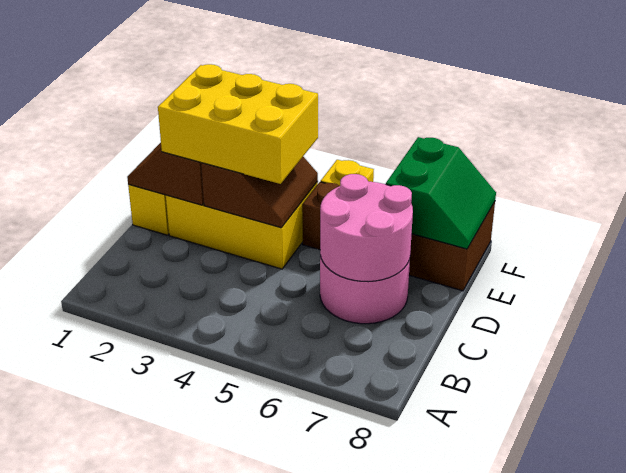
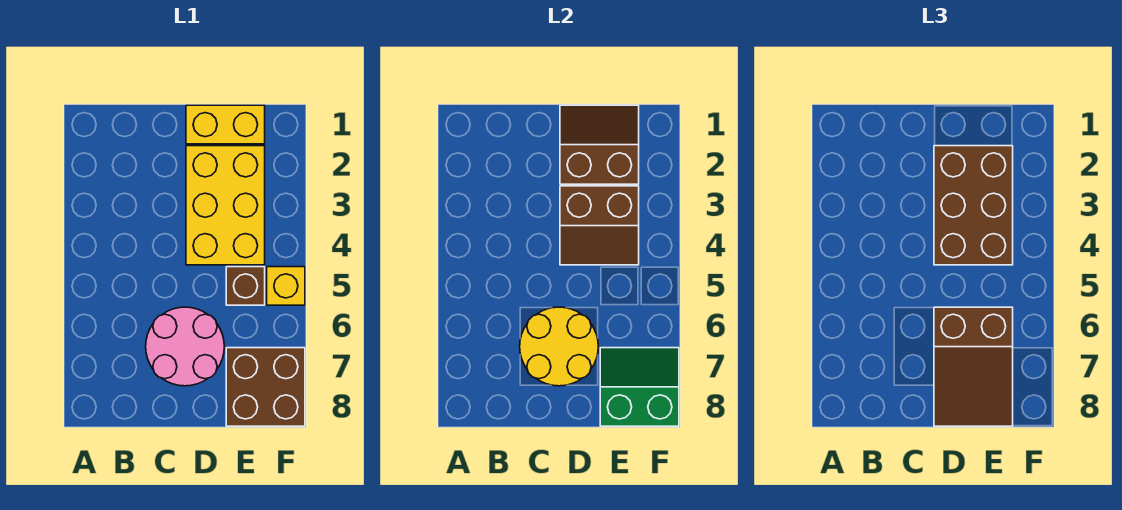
pink 2x2 round brick [320,174,413,282] -> yellow 2x2 round brick [520,307,598,386]
yellow 2x3 brick [158,64,318,184] -> brown 2x3 brick [934,146,1013,265]
none -> brown 2x3 slope [934,307,1013,426]
green 2x2 slope [386,137,496,249] -> green 2x2 slope turned to [600,348,679,426]

